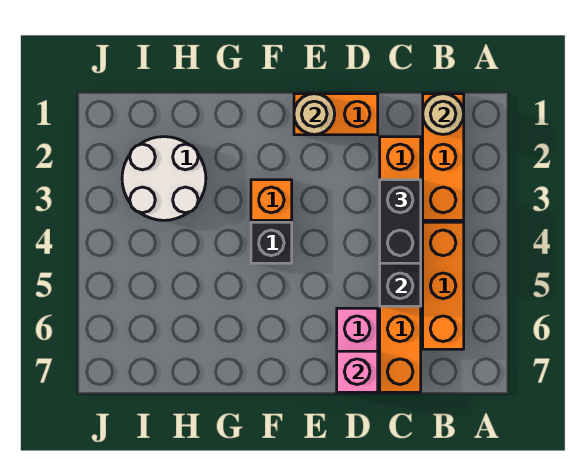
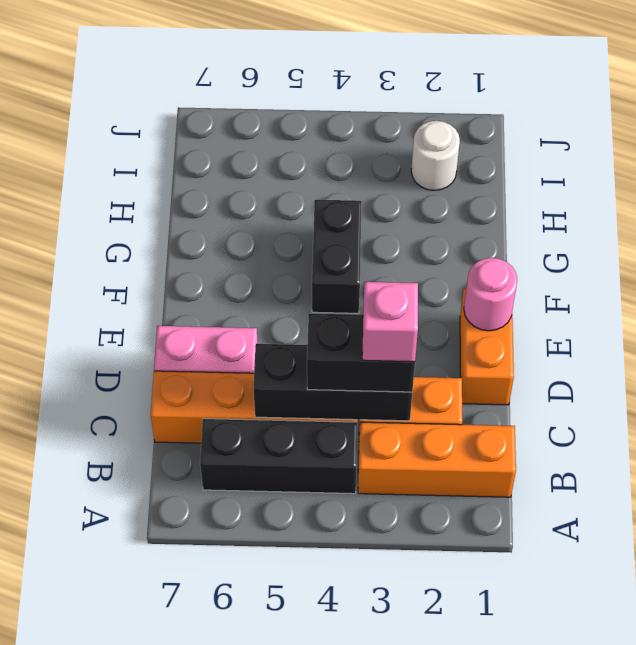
tan 1x1 round brick [423,94,464,134] -> none
orange 1x3 brick [423,222,464,349] -> black 1x3 brick [200,419,357,494]
pink 1x1 brick [337,351,378,392] -> pink 1x1 brick moved to [362,282,418,362]
tan 1x1 round brick [294,94,335,135] -> pink 1x1 round brick [464,258,517,331]
orange 1x1 brick [251,180,292,220] -> none
black 1x1 brick [251,222,292,263] -> black 1x2 brick [312,200,362,313]
white 2x2 round brick [122,137,206,220] -> white 1x1 round brick [411,121,460,190]

